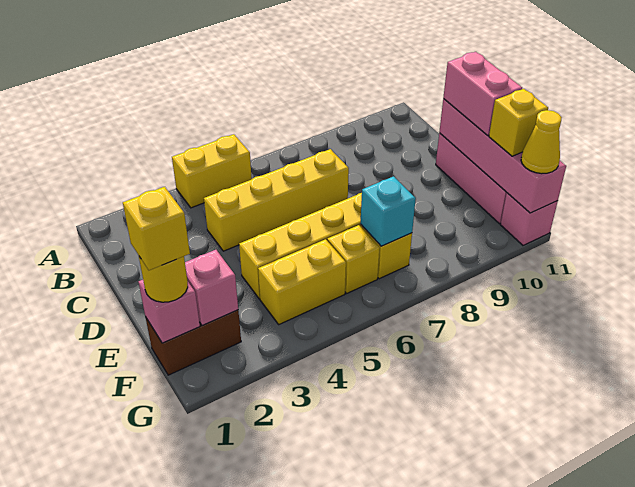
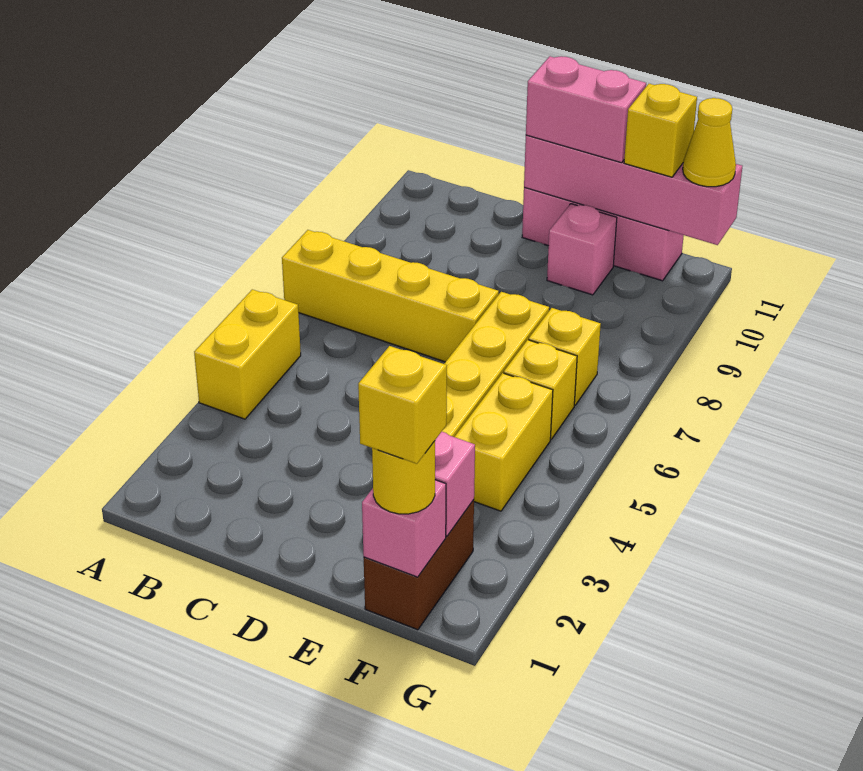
yellow 1x4 brick [204,149,349,251] -> yellow 1x4 brick turned to [282,230,499,362]
cyan 1x1 brick [360,177,416,246] -> none
pink 1x1 brick [500,193,558,245] -> pink 1x1 brick moved to [547,204,617,295]

